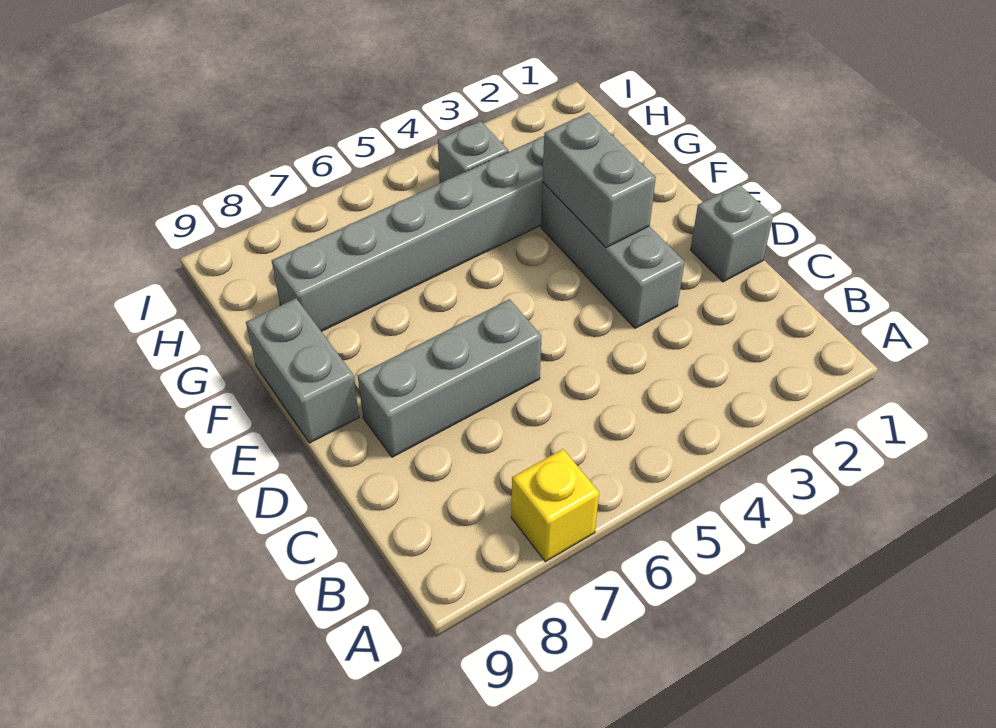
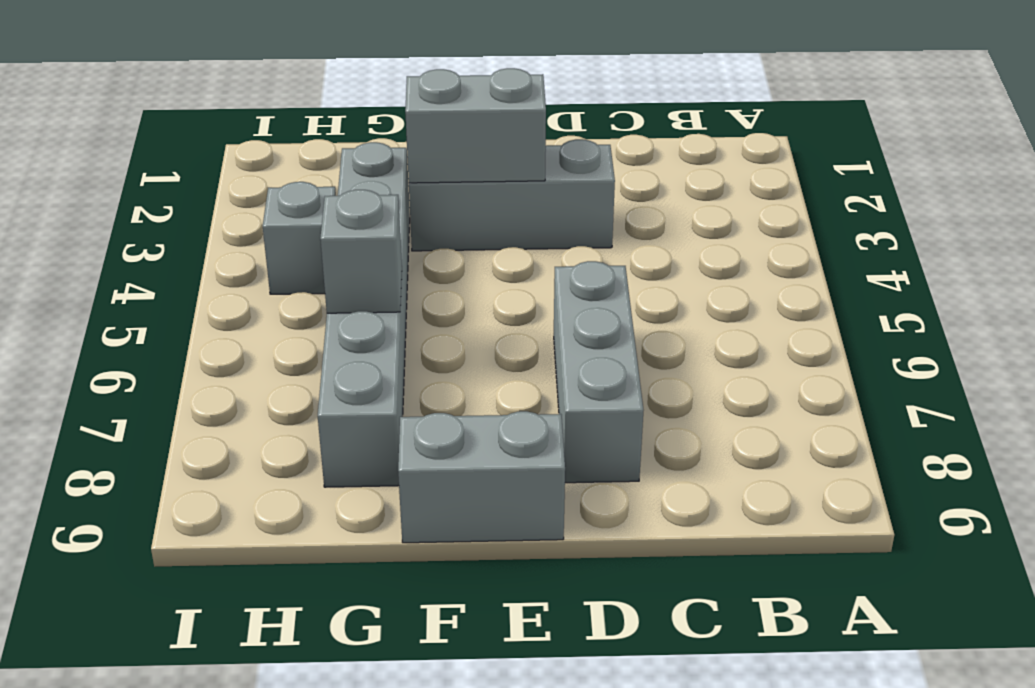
yellow 1x1 brick [511,449,599,562] -> none
grey 1x1 brick [690,184,773,282] -> grey 1x1 brick moved to [320,190,402,313]

